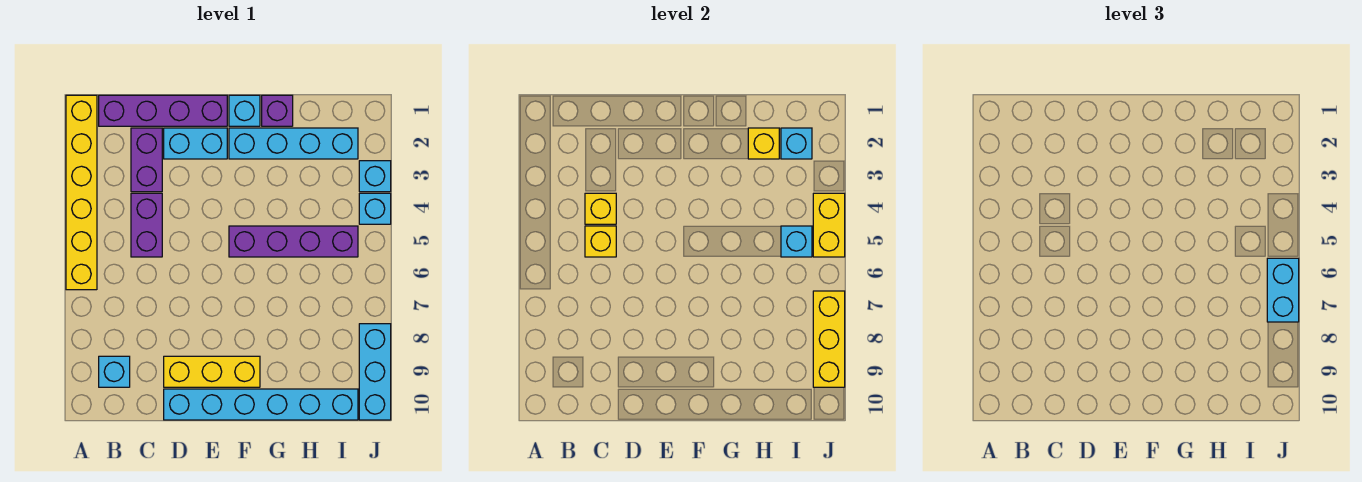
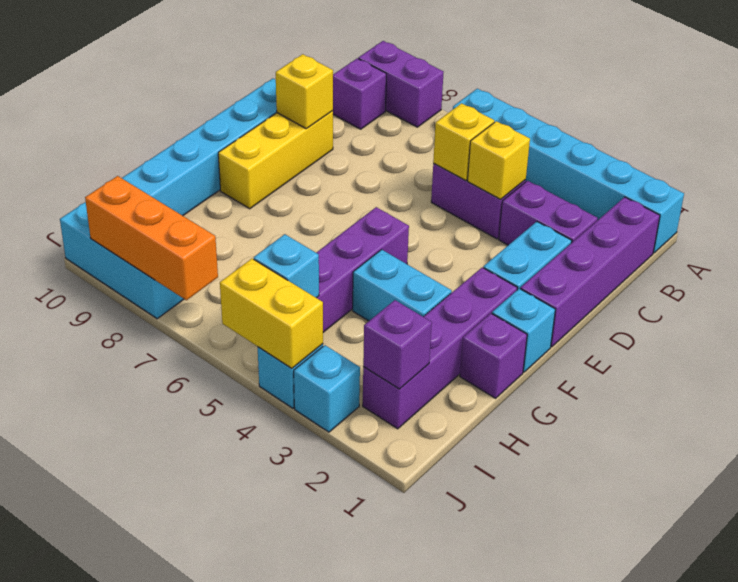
yellow 1x6 brick [66,95,97,290] -> cyan 1x6 brick [453,89,684,253]
none -> purple 1x2 brick [358,41,444,127]
cyan 1x1 brick [99,356,130,387] -> purple 1x1 brick [333,58,386,129]
cyan 1x4 brick [229,128,358,159] -> purple 1x4 brick [363,267,517,429]
yellow 1x1 brick [748,128,779,159] -> yellow 1x1 brick moved to [276,54,333,128]
cyan 1x1 brick [781,128,812,159] -> purple 1x1 brick [363,300,432,389]
cyan 1x2 brick [1267,258,1299,322] -> cyan 1x2 brick moved to [353,250,452,321]
yellow 1x3 brick [813,291,845,387] -> orange 1x3 brick [85,176,218,300]

